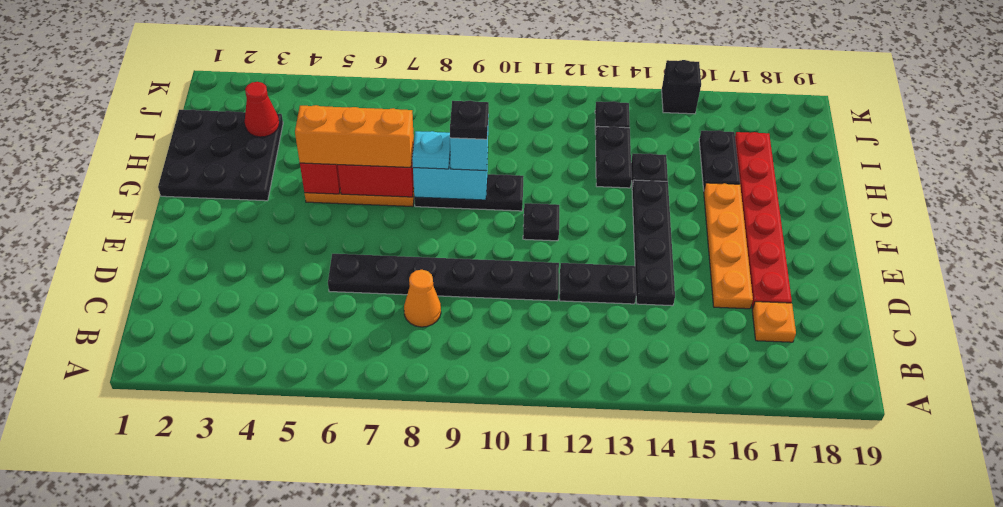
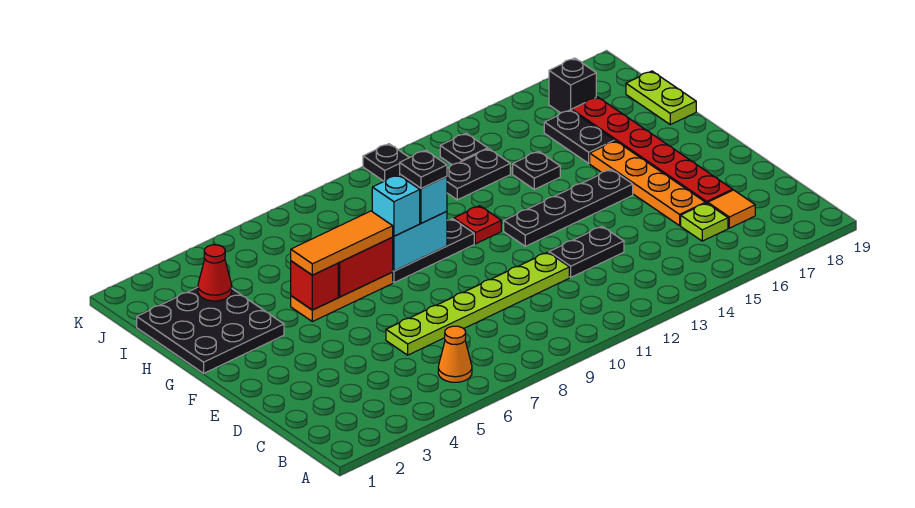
orange 1x1 cone [404,270,441,327] -> orange 1x1 cone moved to [438,326,472,382]
none -> lime 1x1 plate [681,203,728,241]
orange 1x1 plate [752,302,796,342] -> orange 1x1 tile [708,190,755,228]
black 1x6 plate [328,254,559,301] -> lime 1x6 plate [386,252,569,355]
black 1x4 plate [632,180,675,306] -> black 1x4 plate turned to [504,169,633,246]
black 1x1 plate [523,203,559,241] -> black 1x1 plate moved to [363,144,409,181]
orange 1x3 brick [295,105,414,167] -> orange 1x3 tile [291,211,393,275]
cyan 1x1 plate [412,131,450,169] -> cyan 1x1 brick [372,175,420,236]
none -> red 1x1 plate [454,206,501,244]
black 1x2 plate [596,126,632,188] -> black 1x2 plate turned to [447,149,510,200]
none -> lime 1x2 plate [626,71,696,125]
black 1x1 brick [662,60,701,114] -> black 1x1 brick moved to [549,58,596,113]

